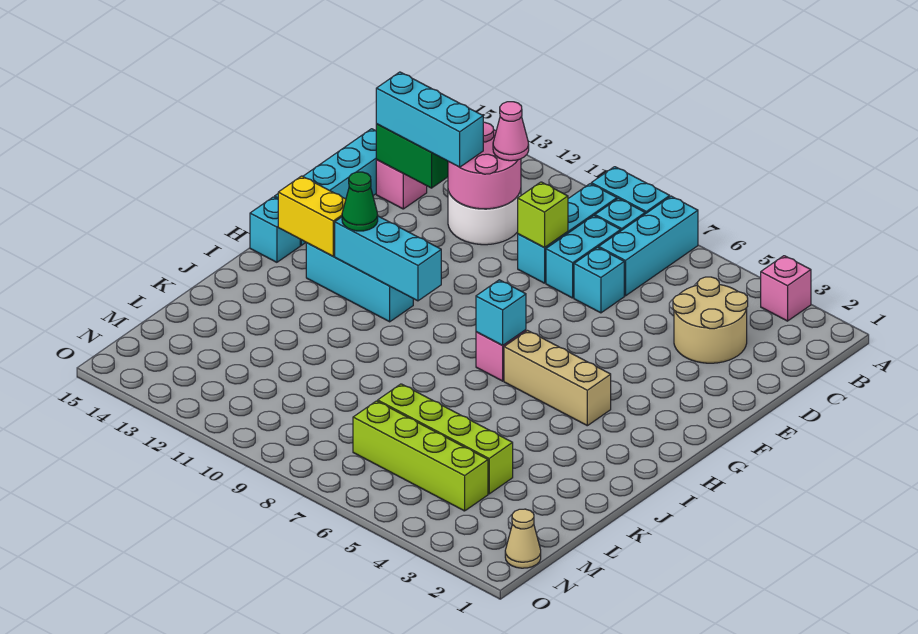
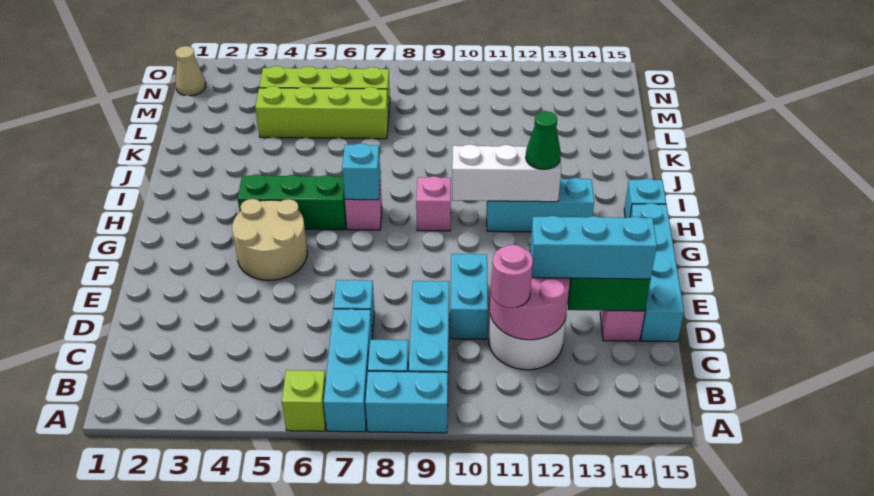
pink 1x1 brick [761,256,811,321] -> pink 1x1 brick moved to [416,176,451,231]
tan 2x2 round brick [673,277,748,363] -> tan 2x2 round brick moved to [232,199,307,280]
cyan 1x2 brick [546,216,621,298] -> cyan 1x2 brick moved to [450,253,488,339]
pink 1x1 cone [493,102,529,161] -> pink 1x1 round brick [491,245,533,308]
lime 1x1 brick [518,182,568,248] -> lime 1x1 brick moved to [282,370,326,431]
tan 1x3 brick [504,331,611,426] -> green 1x3 brick [238,174,346,230]
cyan 1x3 brick [335,216,441,301] -> white 1x3 brick [452,144,561,202]
yellow 1x2 brick [278,176,346,256] -> none

